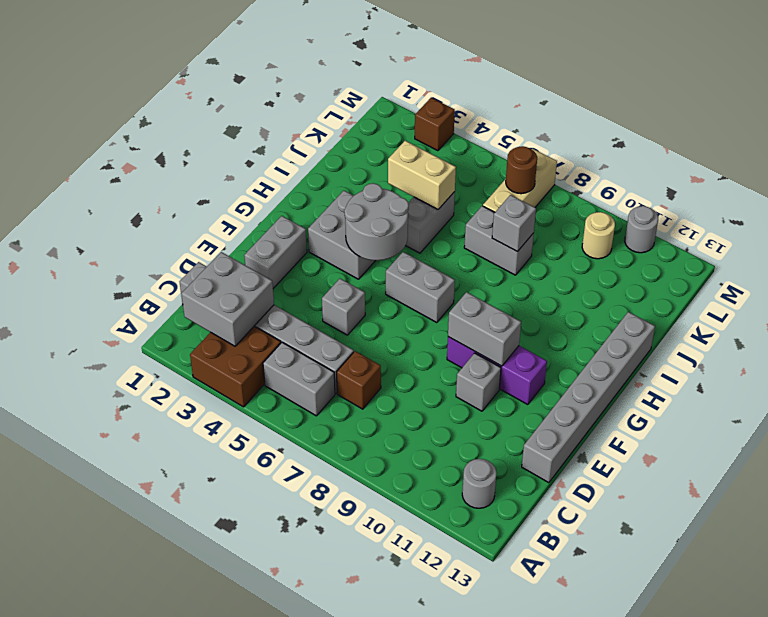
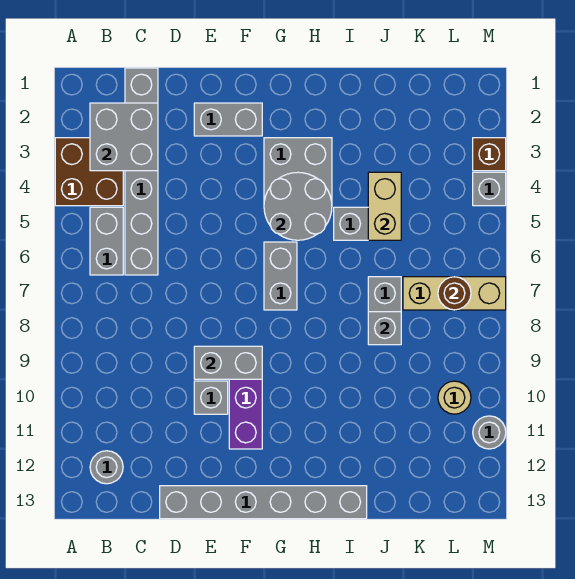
brown 1x1 brick [337,351,381,409] -> none
grey 1x1 brick [322,279,365,335] -> grey 1x1 brick moved to [473,172,506,206]
grey 1x2 brick [448,292,521,366] -> grey 1x2 brick turned to [194,346,262,379]

